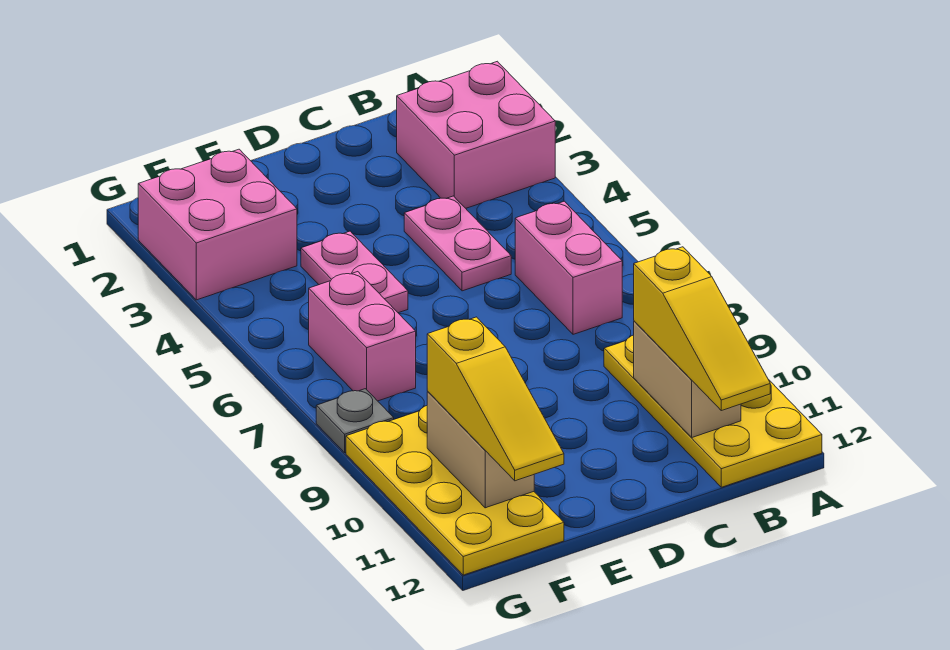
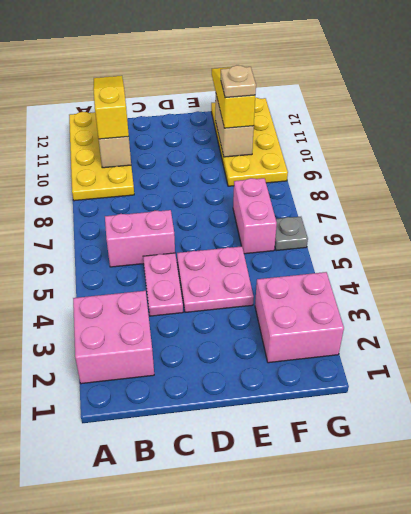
pink 1x2 brick [515,201,622,334] -> pink 1x2 brick turned to [105,210,175,267]
pink 1x2 plate [301,231,408,313] -> pink 2x2 plate [177,246,254,312]
none -> tan 1x1 plate [221,65,256,98]
grey 1x1 plate [316,389,394,453] -> grey 1x1 plate moved to [275,217,308,251]

